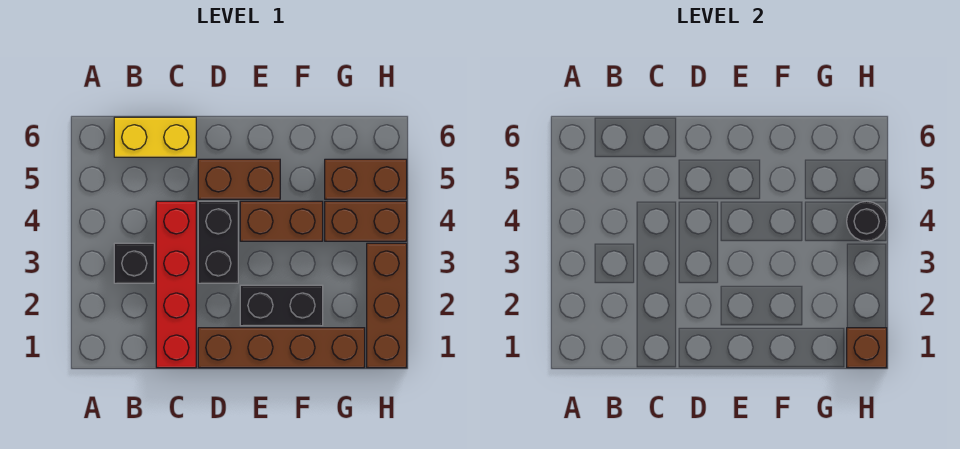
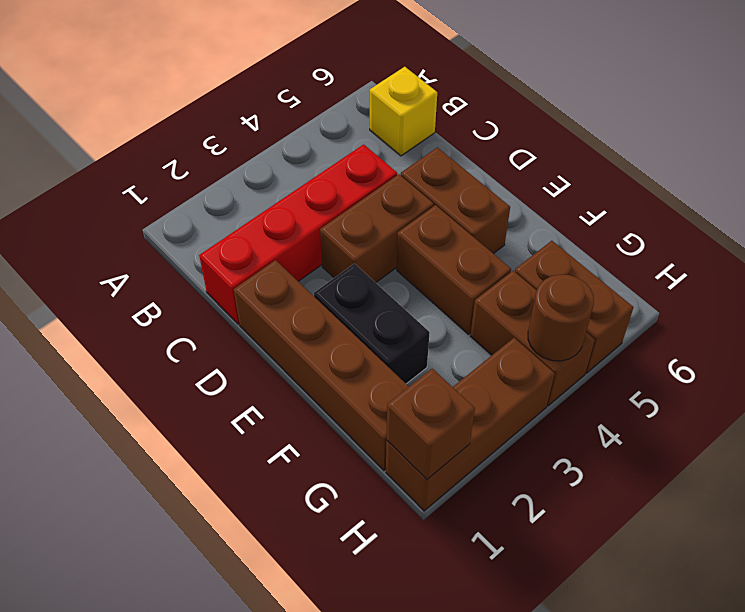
black 1x1 brick [114,243,154,283] -> none
yellow 1x2 brick [114,117,196,157] -> yellow 1x1 brick [370,67,437,156]
black 1x2 brick [198,201,238,283] -> brown 1x2 brick [320,174,434,283]
black 1x1 round brick [847,201,887,241] -> brown 1x1 round brick [528,274,594,361]

